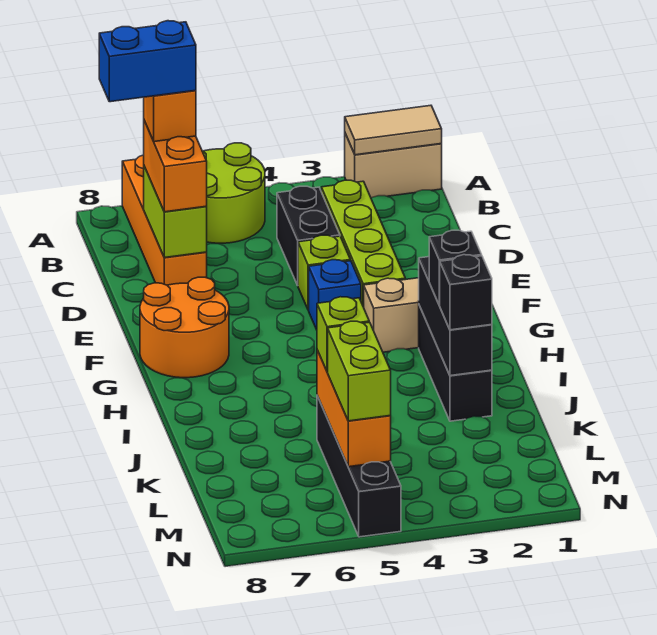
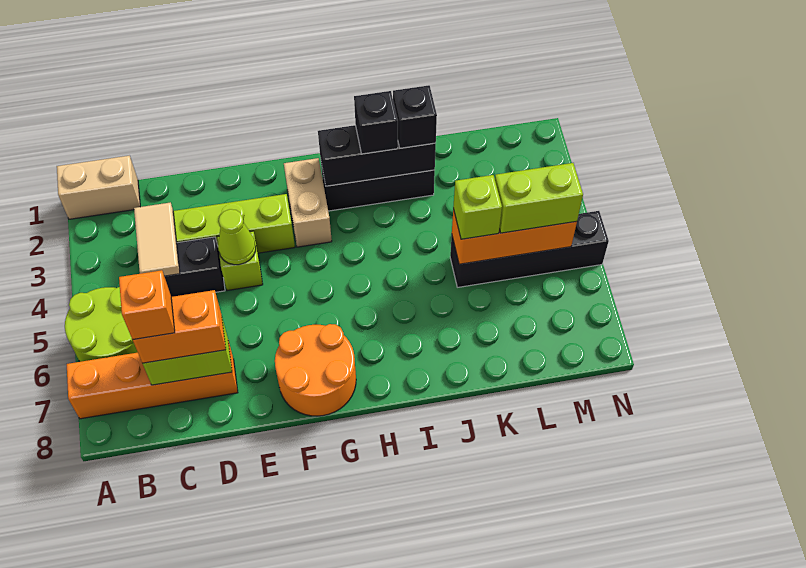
tan 1x2 brick [345,134,442,198] -> tan 1x2 brick turned to [57,156,140,219]
tan 1x2 tile [345,105,442,155] -> tan 1x2 tile moved to [134,202,180,276]
blue 1x2 brick [99,21,196,102] -> none
none -> lime 1x1 cone [218,209,256,265]
blue 1x1 brick [309,260,361,330] -> none

